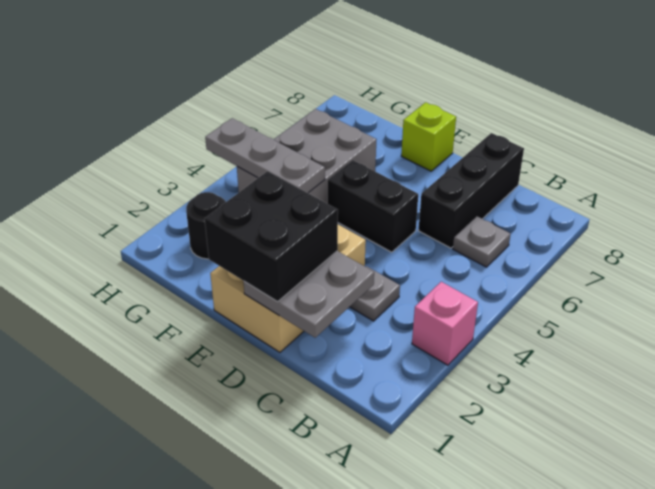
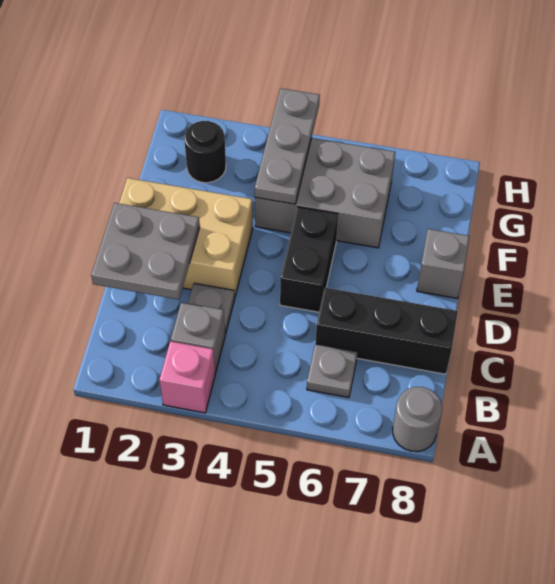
none -> grey 1x1 round brick [393,387,442,452]
none -> grey 1x1 brick [171,302,225,373]
black 2x2 brick [205,171,338,301] -> none
lime 1x1 brick [401,102,456,171] -> grey 1x1 brick [417,229,470,298]

